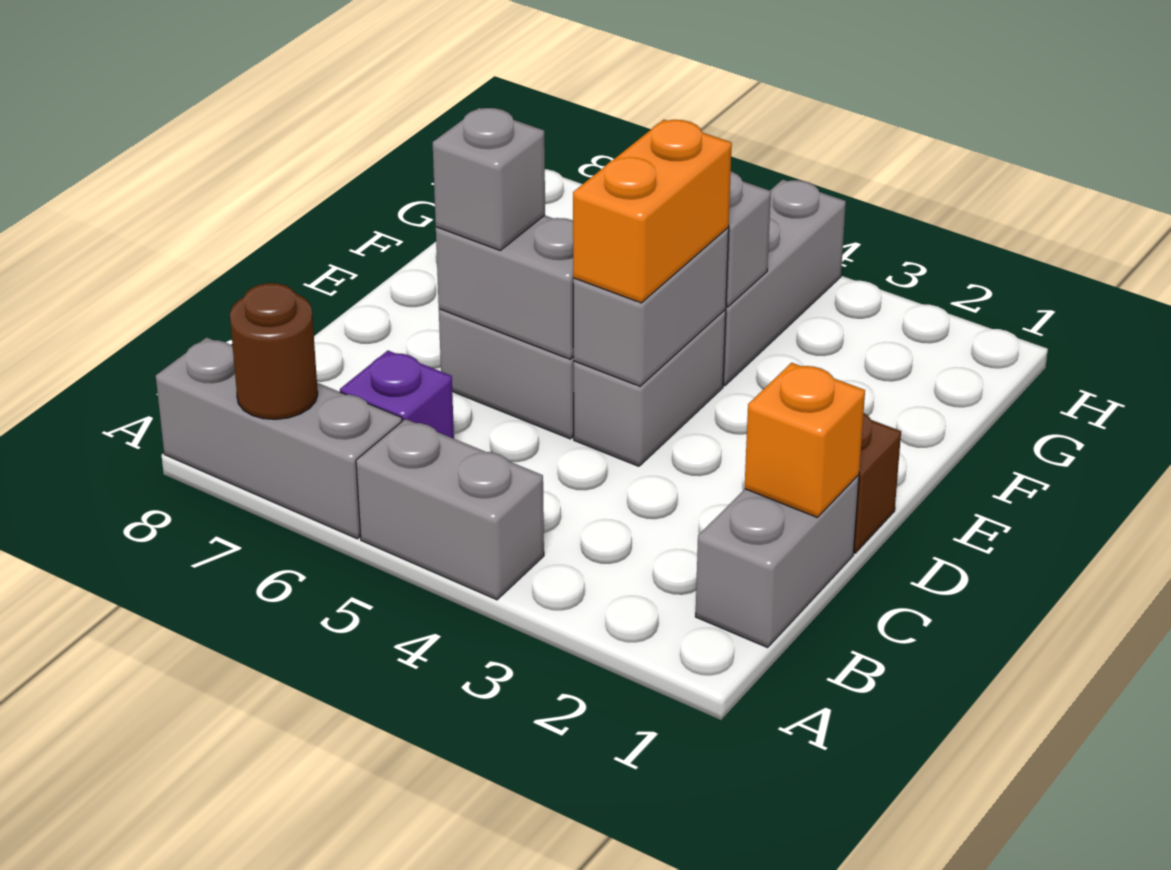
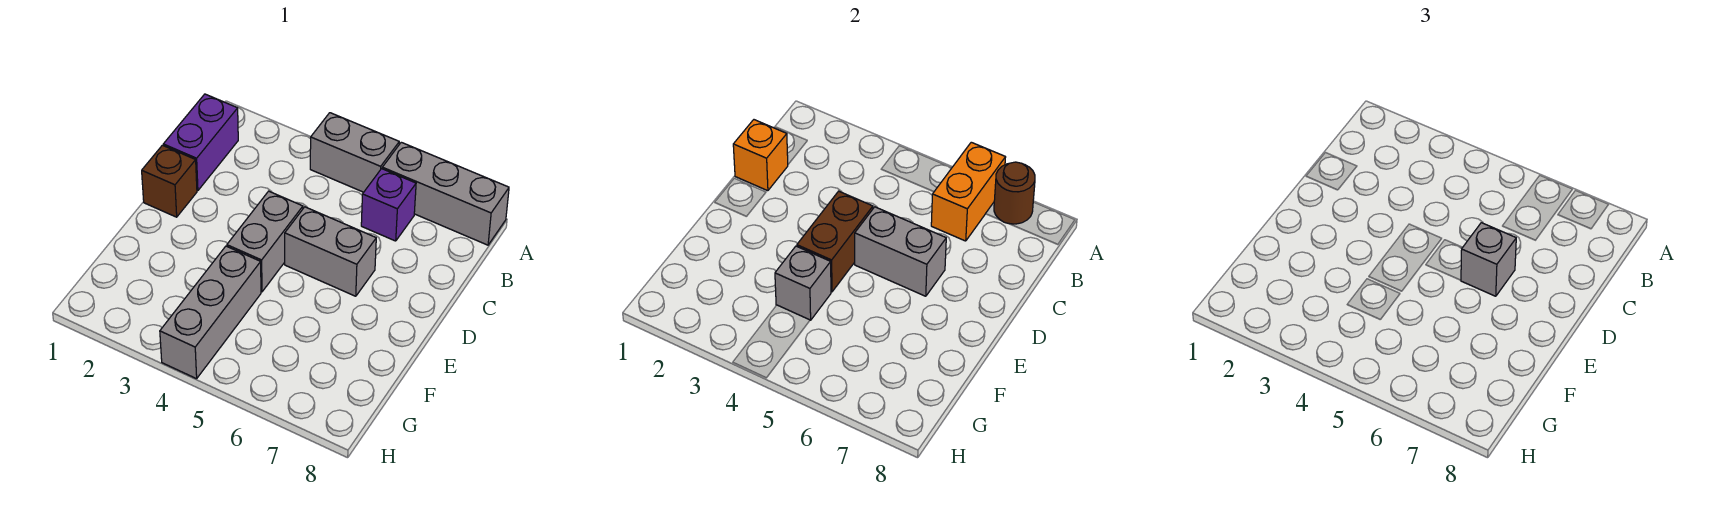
grey 1x2 brick [696,475,859,647] -> purple 1x2 brick [163,94,238,191]
grey 1x2 brick [573,228,729,386] -> brown 1x2 brick [797,191,873,292]
orange 1x2 brick [573,120,732,303] -> orange 1x2 brick moved to [931,142,1006,241]

